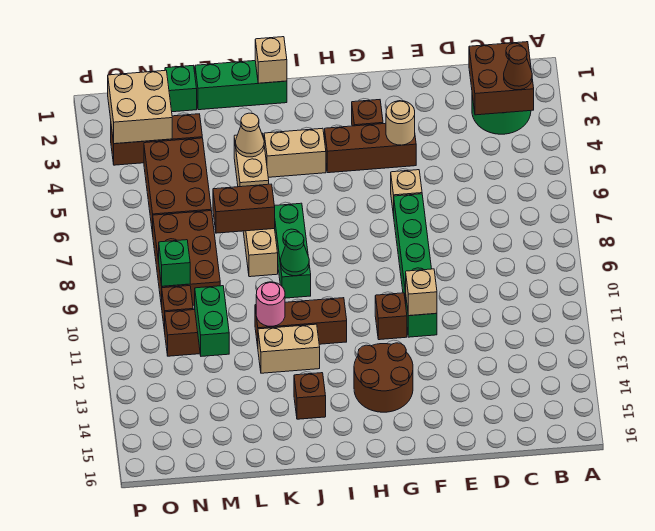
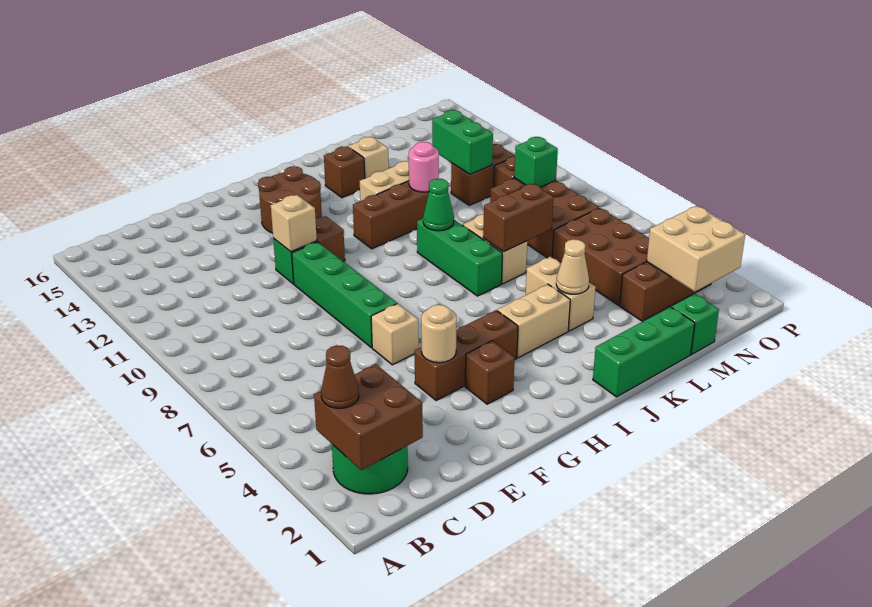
tan 1x1 brick [255,37,287,83] -> tan 1x1 brick moved to [348,137,389,178]

